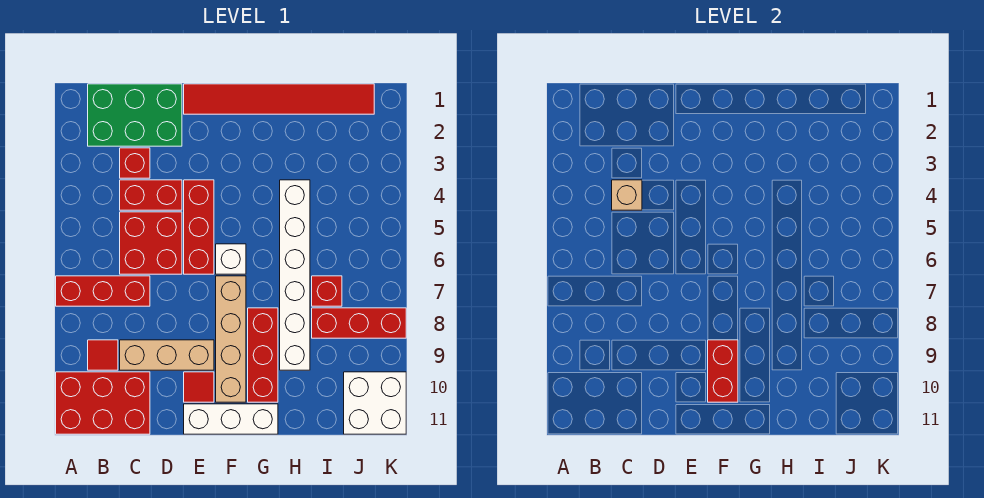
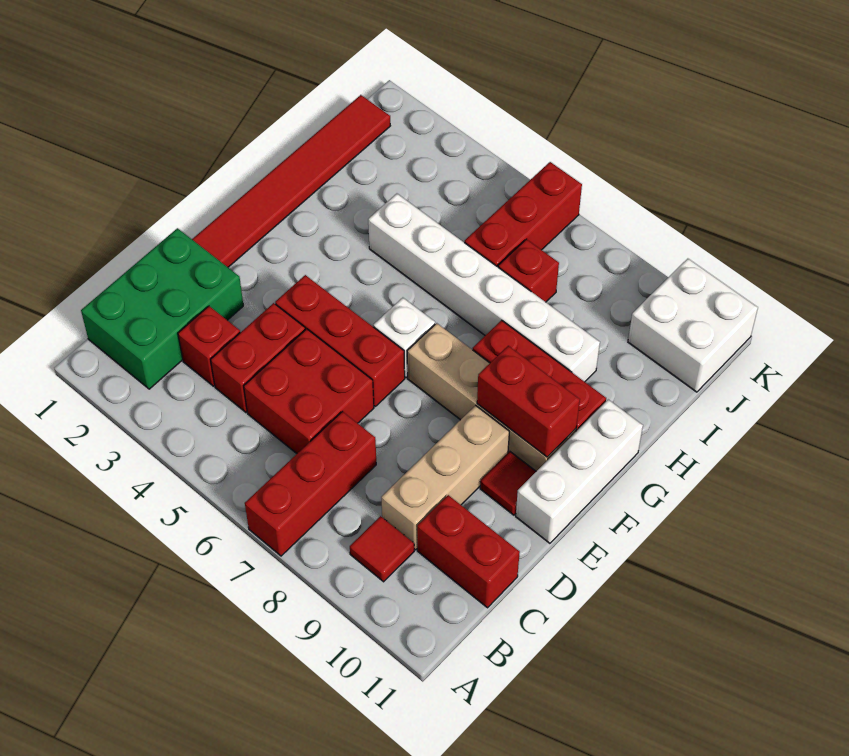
red 2x3 brick [56,372,150,434] -> red 1x2 brick [417,495,520,608]
tan 1x1 brick [612,180,642,210] -> none
red 1x3 brick [312,308,406,338] -> red 1x3 brick moved to [464,162,582,267]

